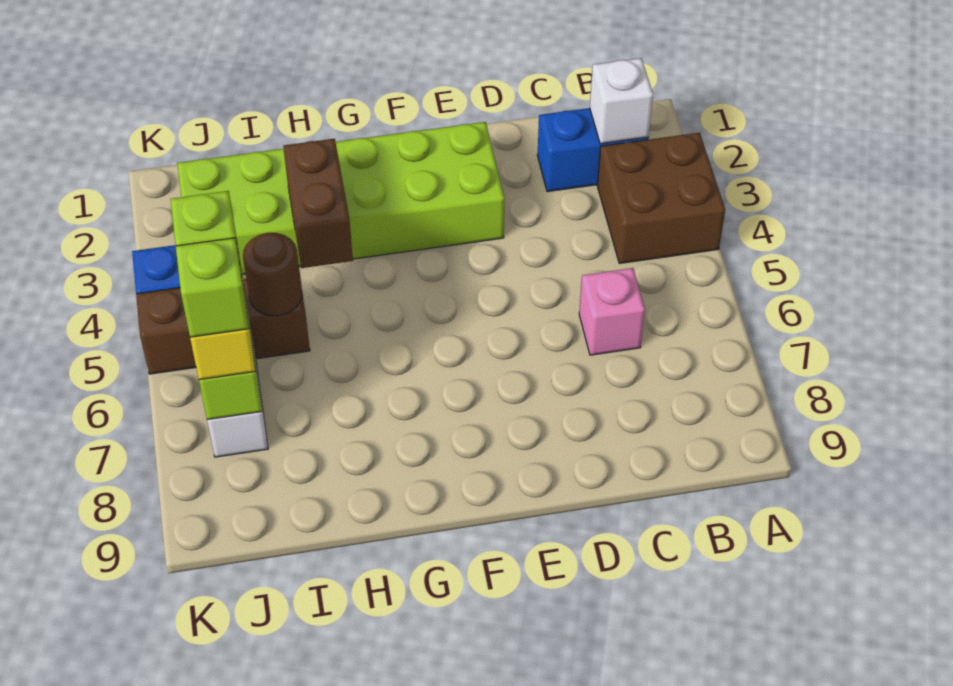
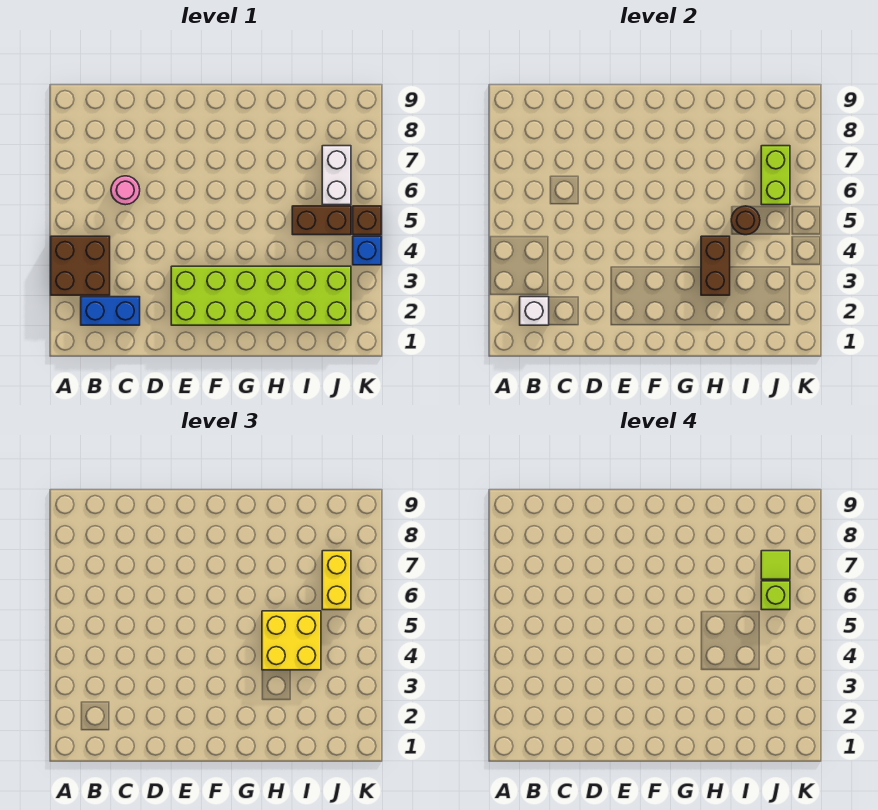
pink 1x1 brick [579,268,645,355] -> pink 1x1 round brick [111,176,140,205]
none -> yellow 2x2 brick [262,611,321,670]
lime 1x1 brick [176,238,249,337] -> lime 1x1 tile [761,551,790,579]

